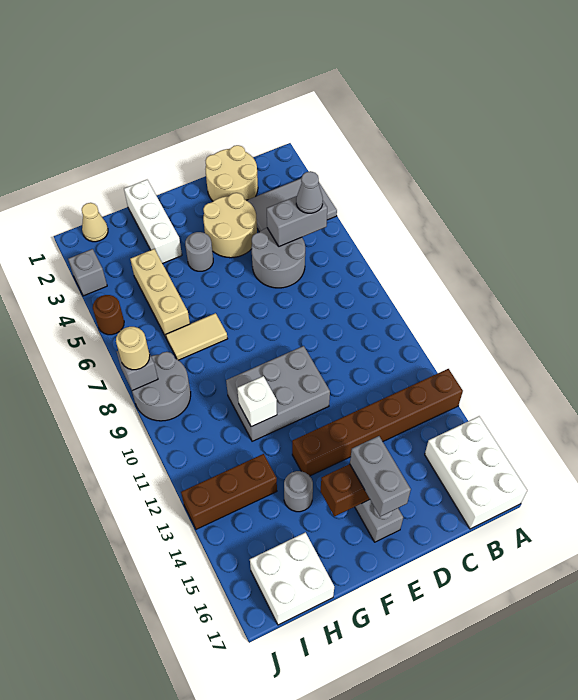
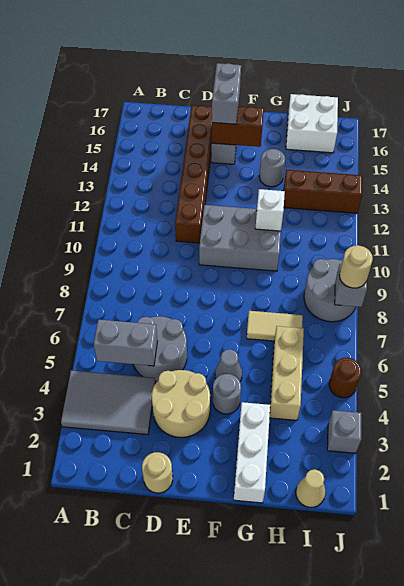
brown 1x6 brick [292,369,463,476] -> brown 1x6 brick turned to [175,105,212,243]
white 2x3 brick [425,416,527,529] -> none
grey 1x1 cone [296,171,323,213] -> grey 1x1 cone moved to [215,349,242,381]
tan 2x2 round brick [205,145,258,201] -> tan 1x1 round brick [142,452,173,493]

